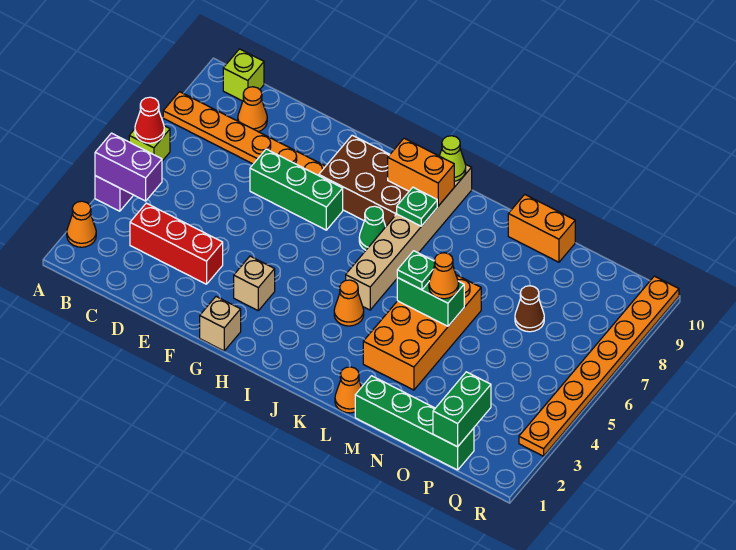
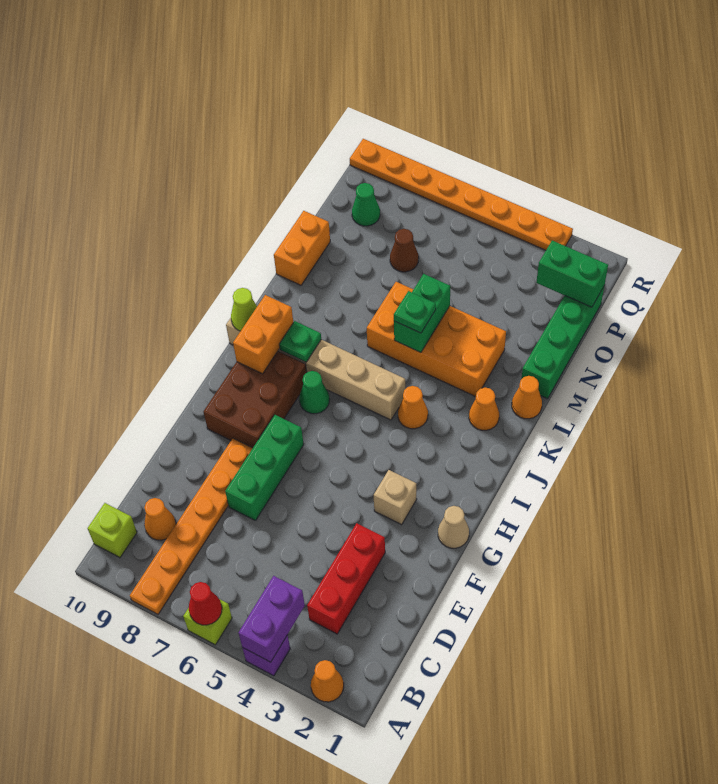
tan 1x1 brick [200,297,241,351] -> tan 1x1 cone [438,506,469,548]
orange 1x1 cone [429,253,459,299] -> orange 1x1 cone moved to [469,388,499,430]
none -> green 1x1 cone [352,183,380,226]

